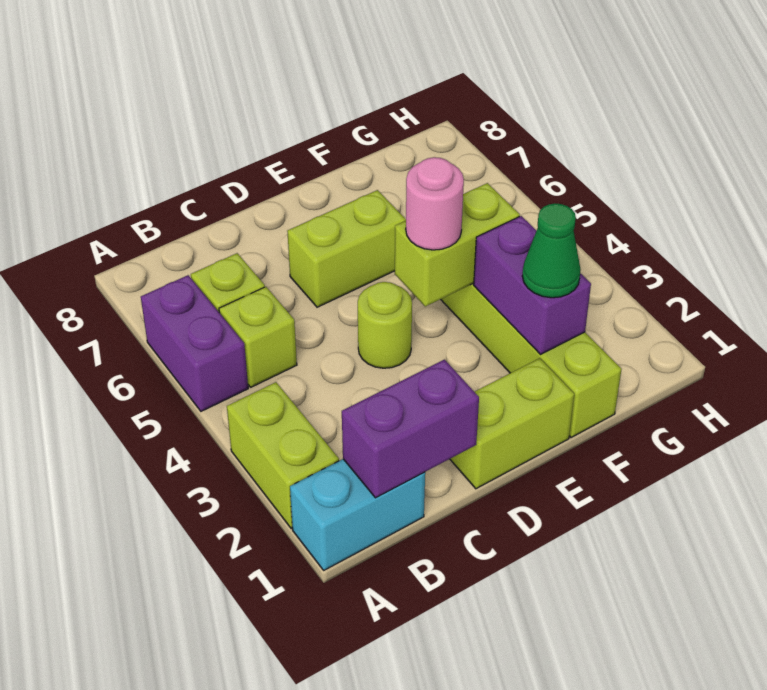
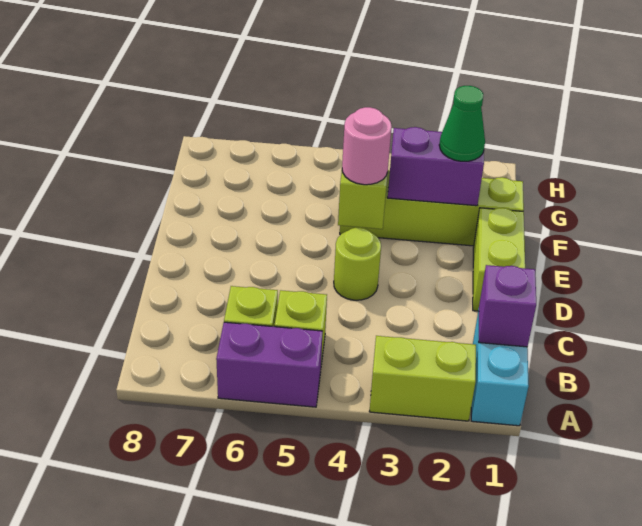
purple 1x2 brick [342,360,479,498] -> purple 1x1 brick [479,265,536,347]
lime 1x2 brick [287,190,406,307] -> none

